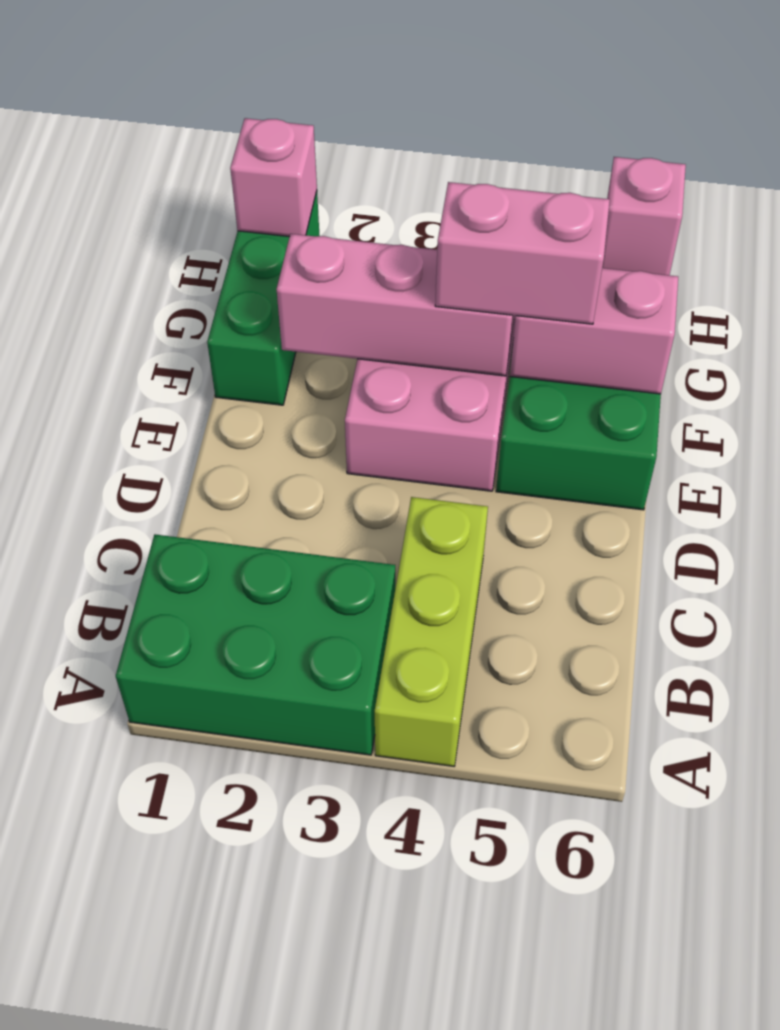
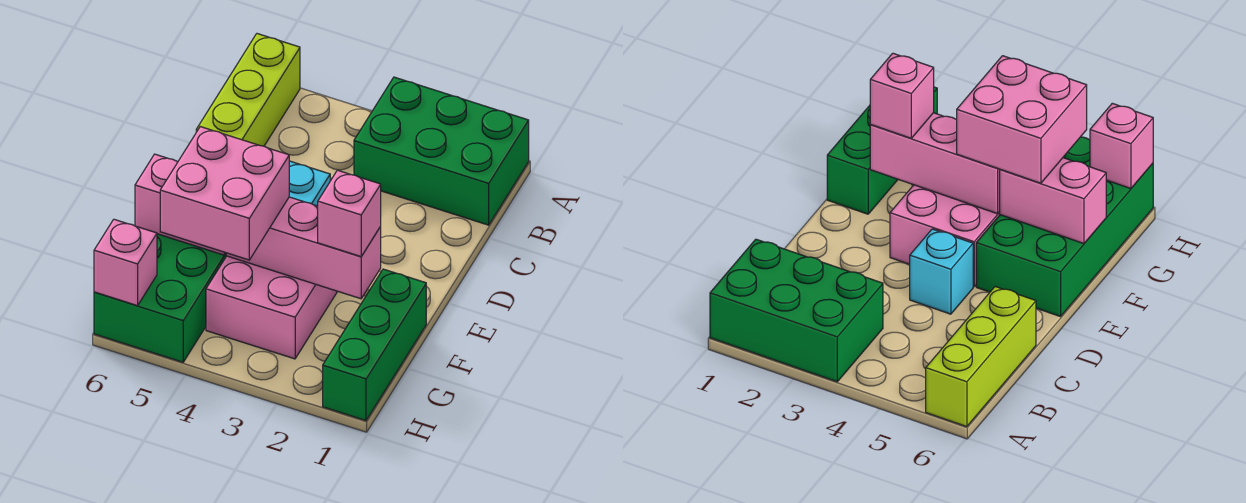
lime 1x3 brick [375,497,488,766] -> lime 1x3 brick moved to [196,34,300,146]
none -> cyan 1x1 brick [289,161,330,206]
pink 1x2 brick [435,182,610,324] -> pink 2x2 brick [160,127,289,260]
pink 1x1 brick [230,118,317,237] -> pink 1x1 brick moved to [318,170,381,257]

